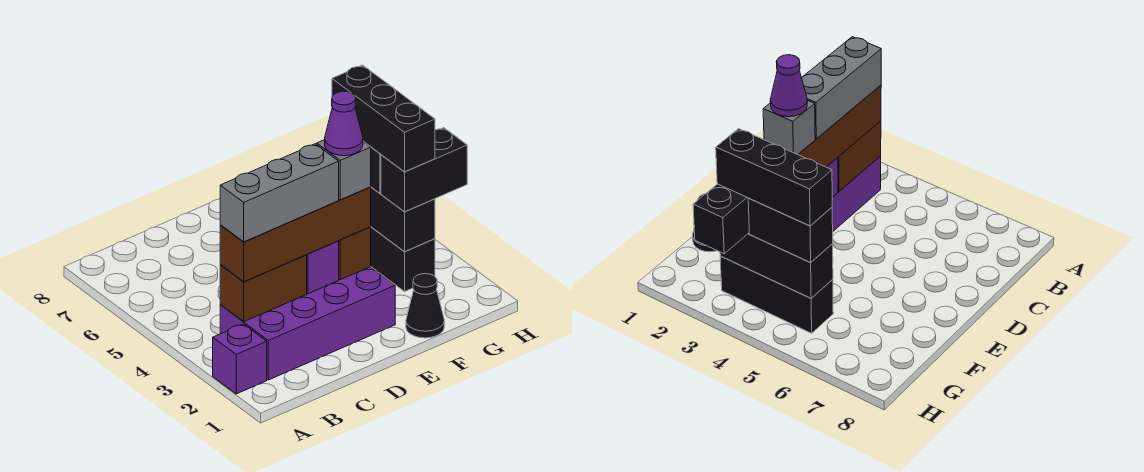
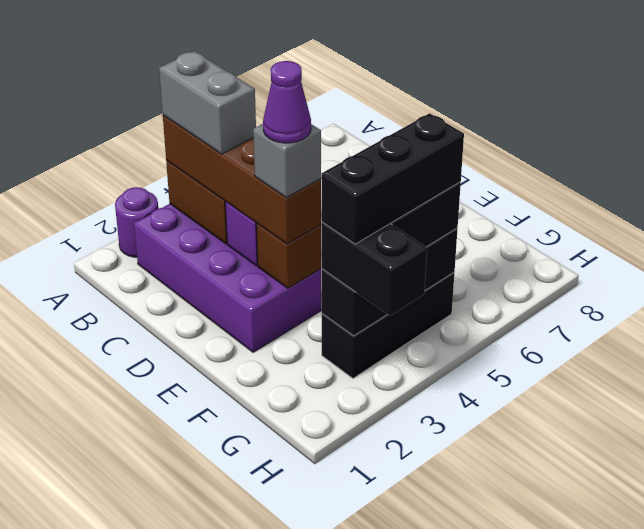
purple 1x1 brick [213,324,267,394] -> purple 1x1 round brick [115,187,158,257]
grey 1x3 brick [220,144,339,242] -> grey 1x2 brick [159,51,256,154]
black 1x1 cone [406,274,444,338] -> none

